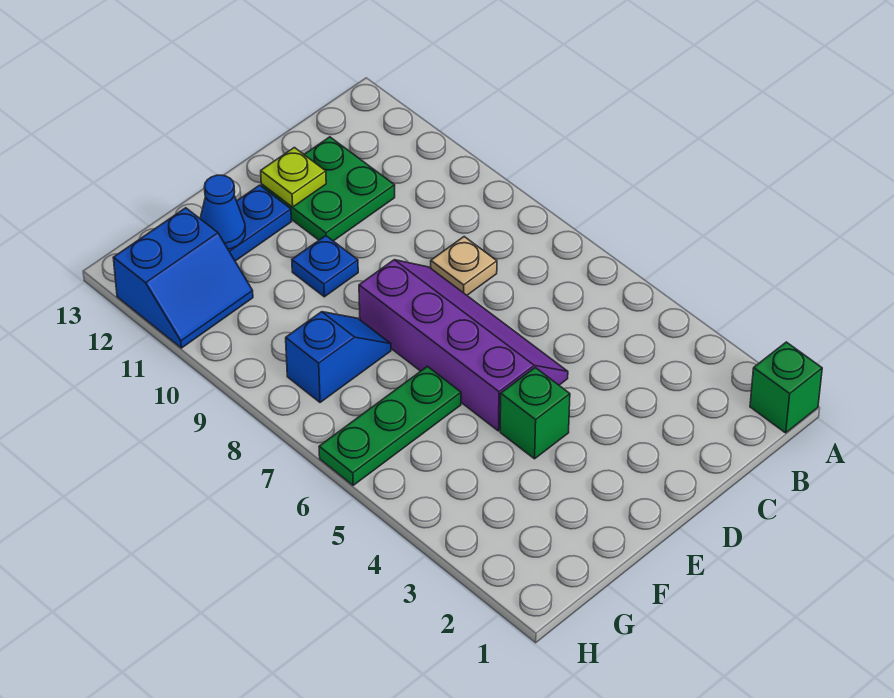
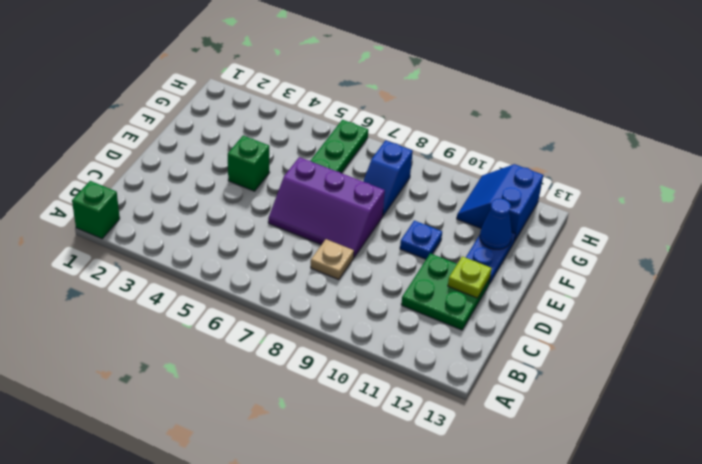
purple 2x4 slope [359,260,568,431] -> purple 2x3 slope [268,157,385,257]

